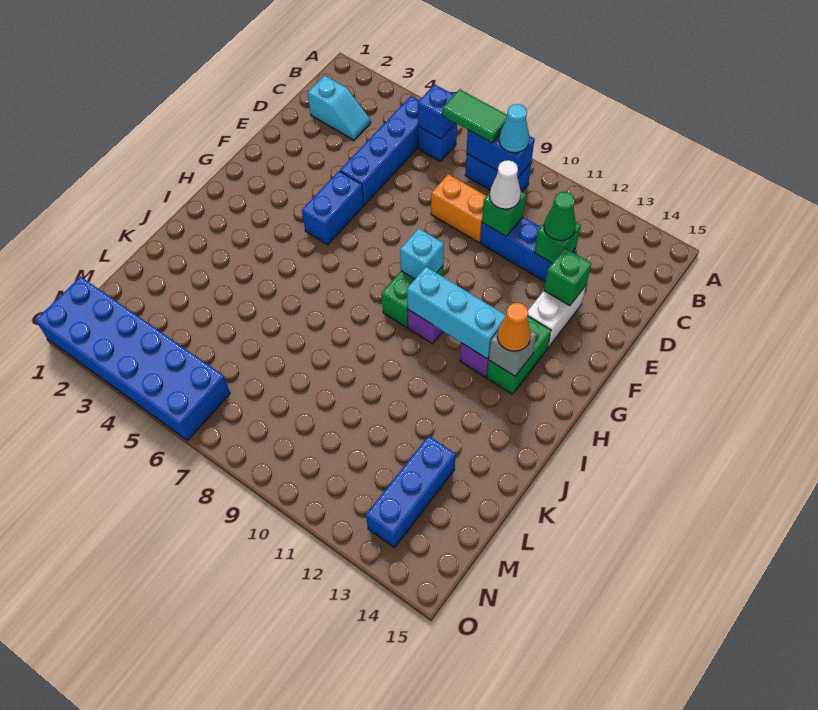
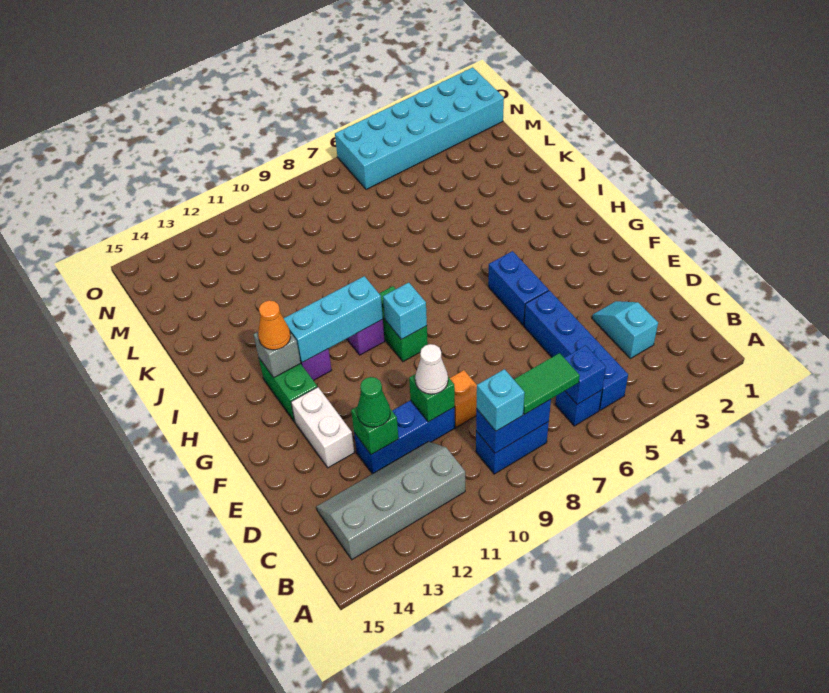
cyan 1x1 cone [499,104,529,153] -> cyan 1x1 brick [476,369,525,431]
none -> grey 2x4 slope [316,442,465,559]
cyan 1x2 slope [308,76,371,140] -> cyan 1x2 slope turned to [592,301,658,359]
orange 1x2 brick [431,174,486,242] -> orange 1x1 brick [450,370,477,427]
green 1x1 brick [544,248,592,306] -> none
blue 1x3 brick [366,436,456,548] -> none
blue 2x6 brick [36,277,230,440] -> cyan 2x6 brick [335,67,504,190]

